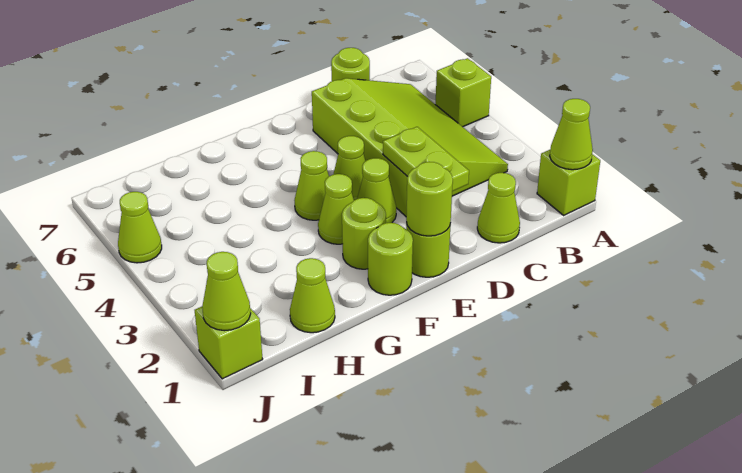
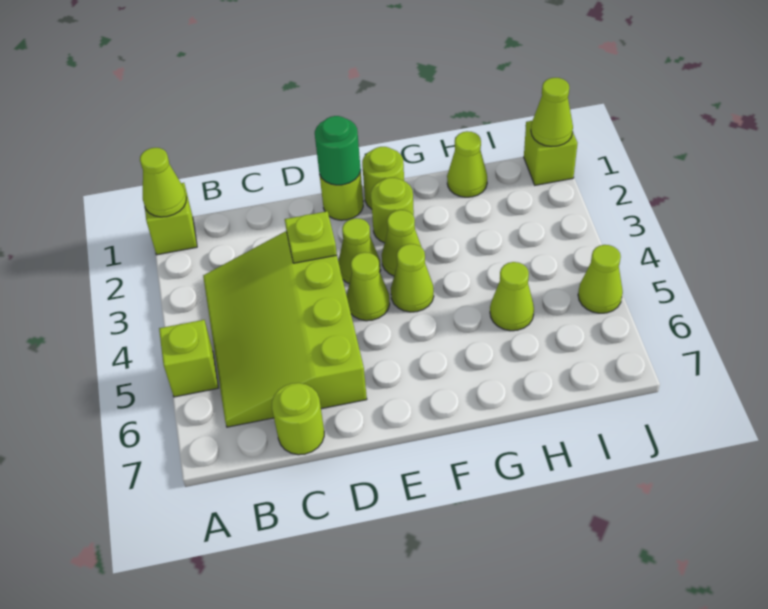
lime 1x1 cone [477,173,520,243] -> lime 1x1 cone moved to [490,262,534,331]
lime 1x2 plate [383,127,469,191] -> lime 1x1 plate [285,211,337,263]
lime 1x1 round brick [406,162,453,236] -> green 1x1 round brick [315,116,361,185]

